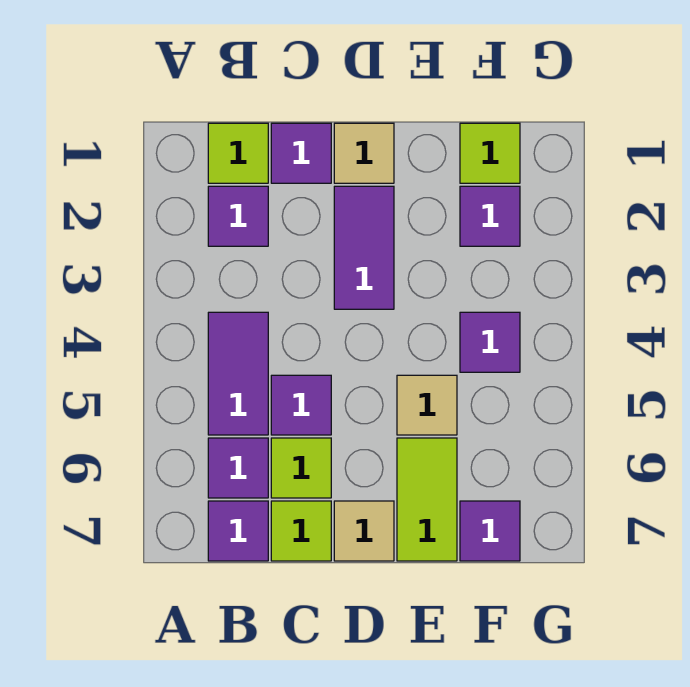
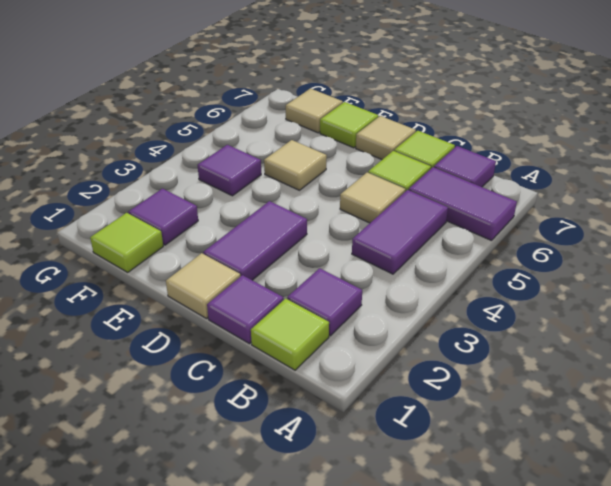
purple 1x1 tile [208,438,268,498] -> purple 1x2 tile [409,167,517,241]
purple 1x1 tile [271,375,331,435] -> tan 1x1 tile [340,173,405,223]
lime 1x2 tile [397,438,457,561] -> lime 1x1 tile [320,102,378,148]
purple 1x1 tile [460,501,520,561] -> tan 1x1 tile [286,89,343,133]

